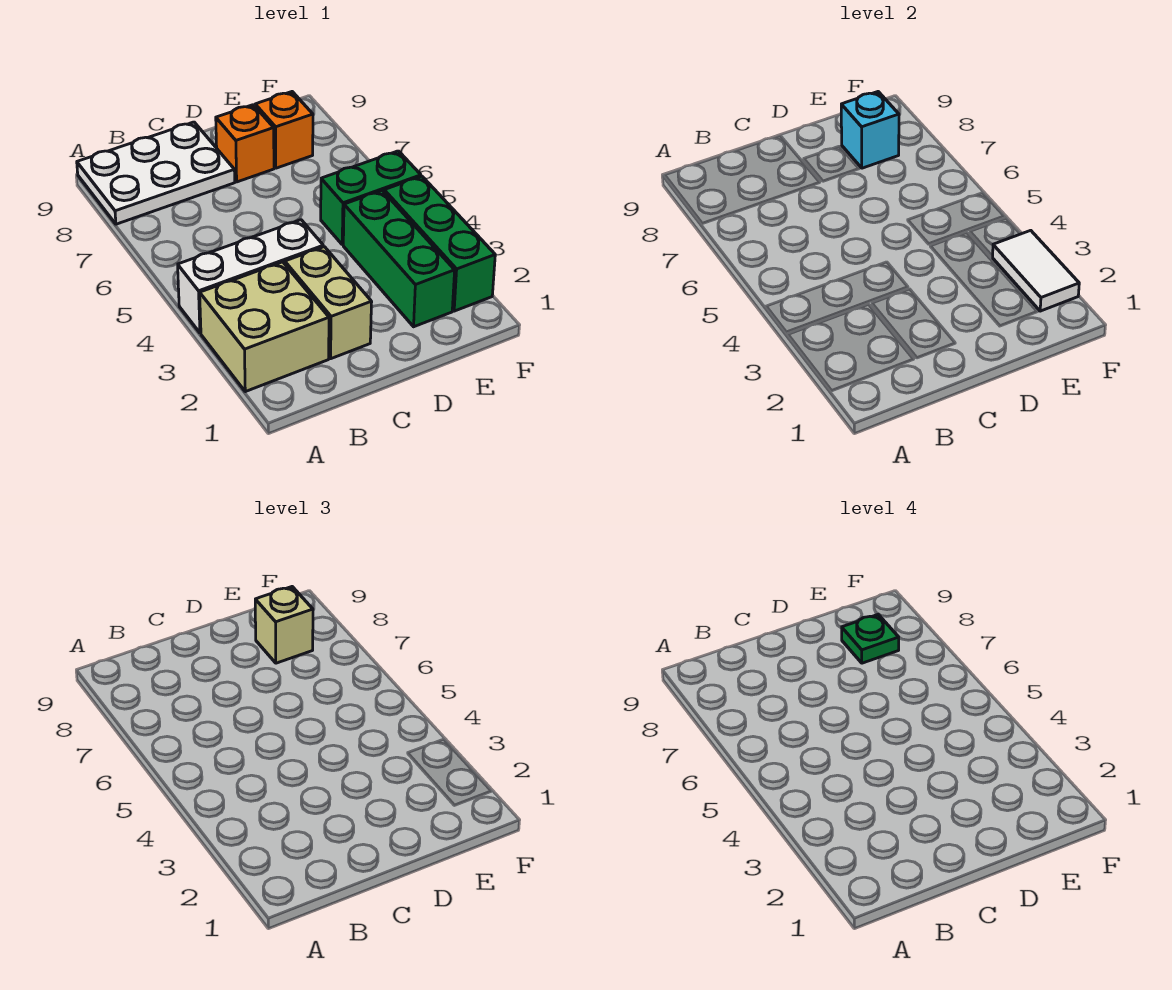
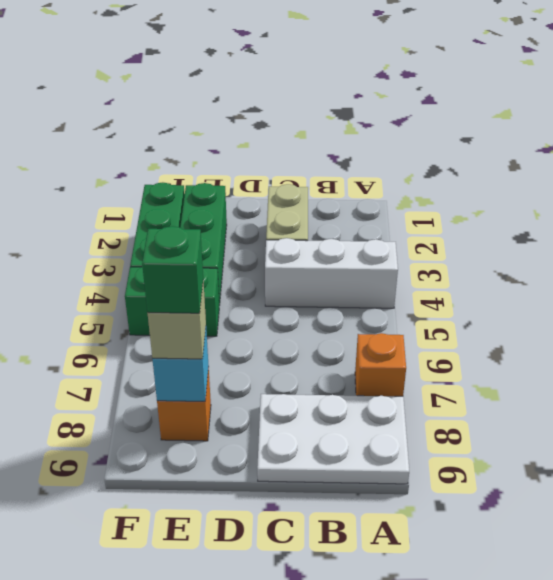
tan 2x2 brick [200,262,329,392] -> none
orange 1x1 brick [216,105,274,182] -> orange 1x1 brick moved to [355,333,406,396]
green 1x1 plate [842,615,899,663] -> green 1x1 brick [142,226,203,313]
white 1x2 tile [993,230,1079,311] -> none

